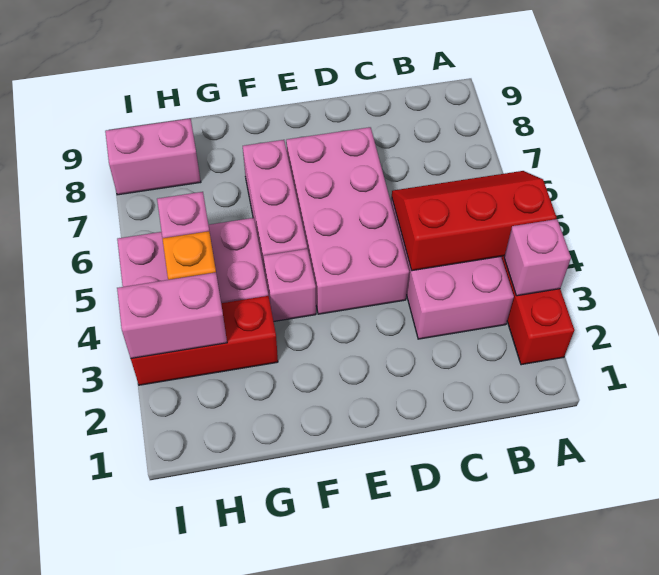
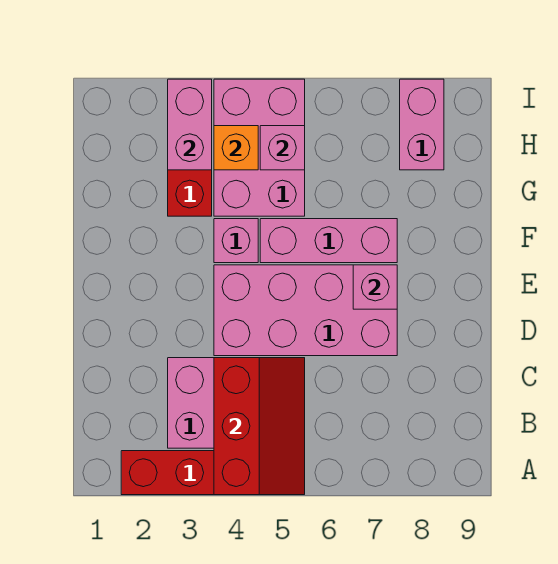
pink 1x1 brick [504,219,571,296] -> pink 1x1 brick moved to [353,265,397,309]

